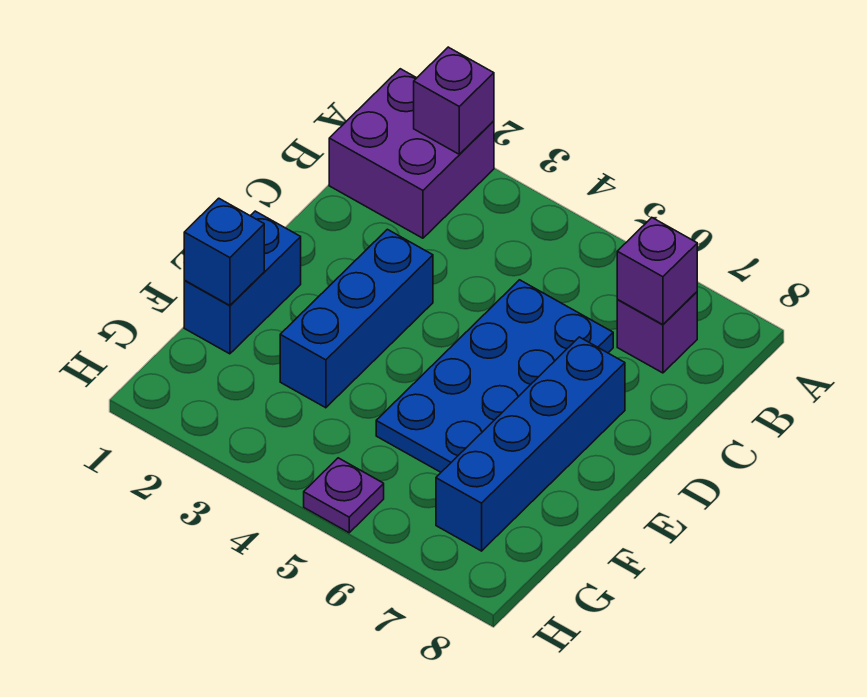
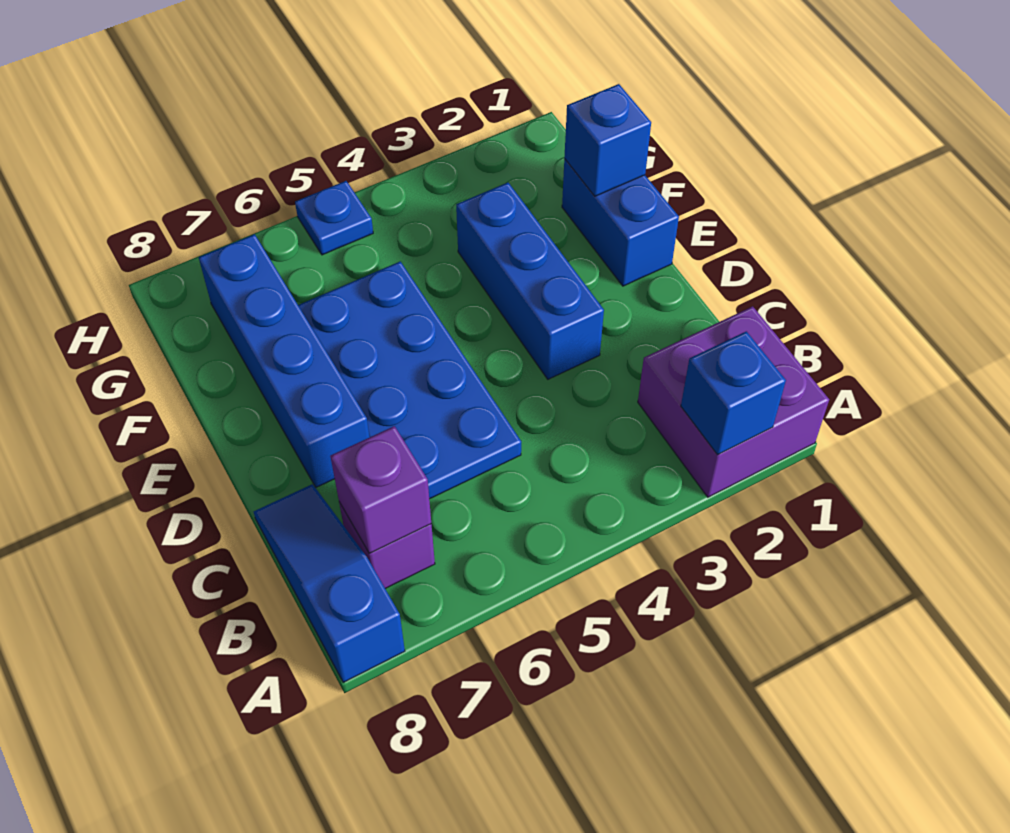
purple 1x1 brick [414,47,494,154] -> blue 1x1 brick [681,331,786,455]
none -> blue 1x3 slope [254,484,405,683]
purple 1x1 plate [304,458,384,533] -> blue 1x1 plate [295,181,373,255]

